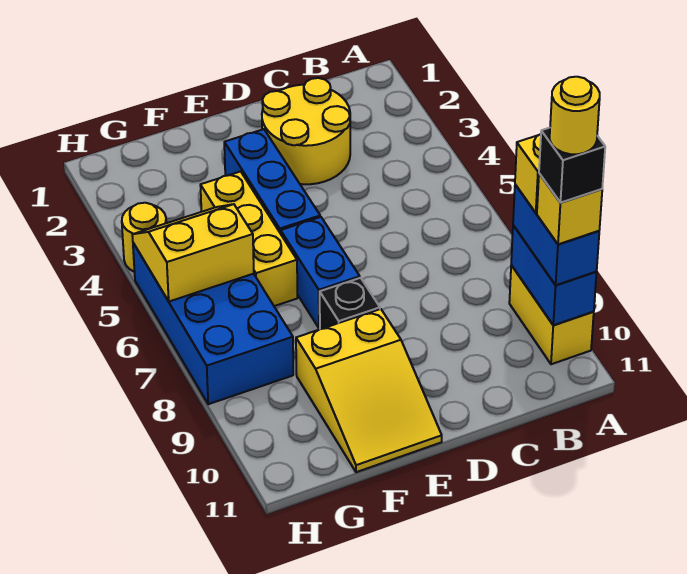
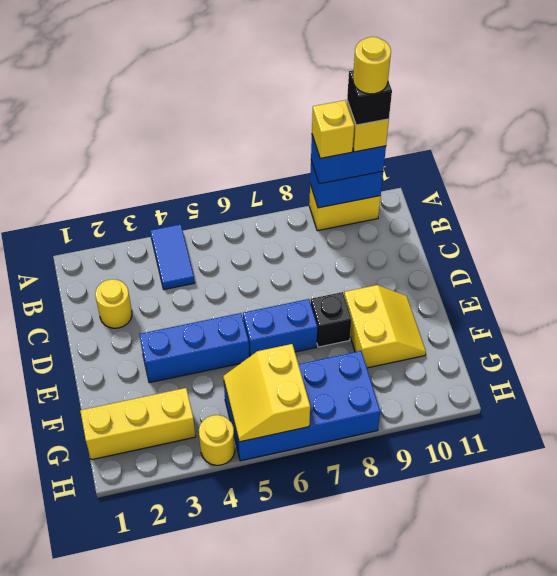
none -> blue 1x2 tile [150,224,195,290]
yellow 2x2 round brick [262,78,350,184] -> yellow 1x1 round brick [95,279,132,328]
yellow 2x3 slope [296,309,442,472] -> yellow 2x2 slope [344,285,426,368]
yellow 1x3 brick [200,172,297,306] -> yellow 1x3 brick moved to [80,388,196,460]

